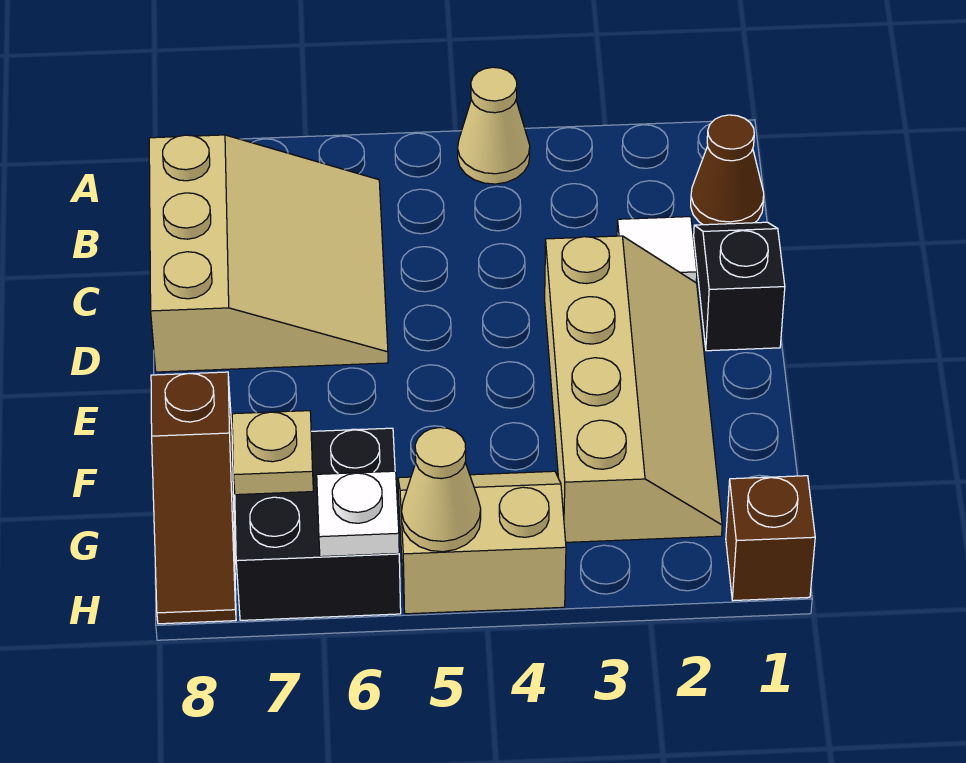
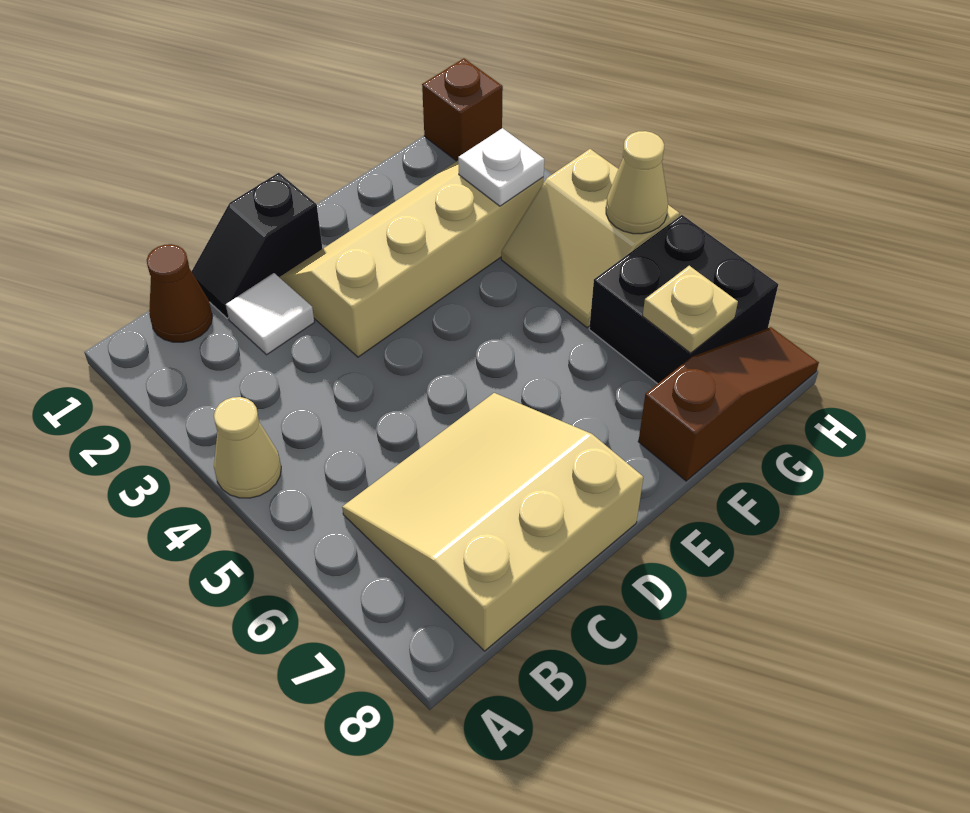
white 1x1 plate [317,471,399,557] -> white 1x1 plate moved to [458,128,544,206]

